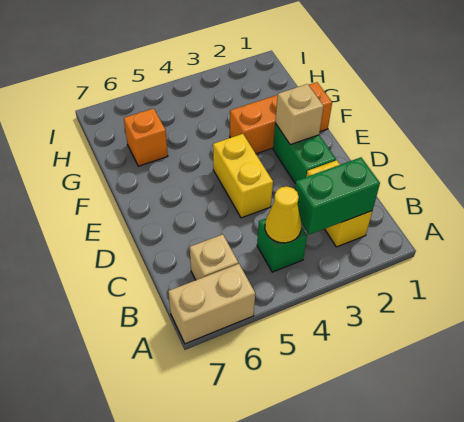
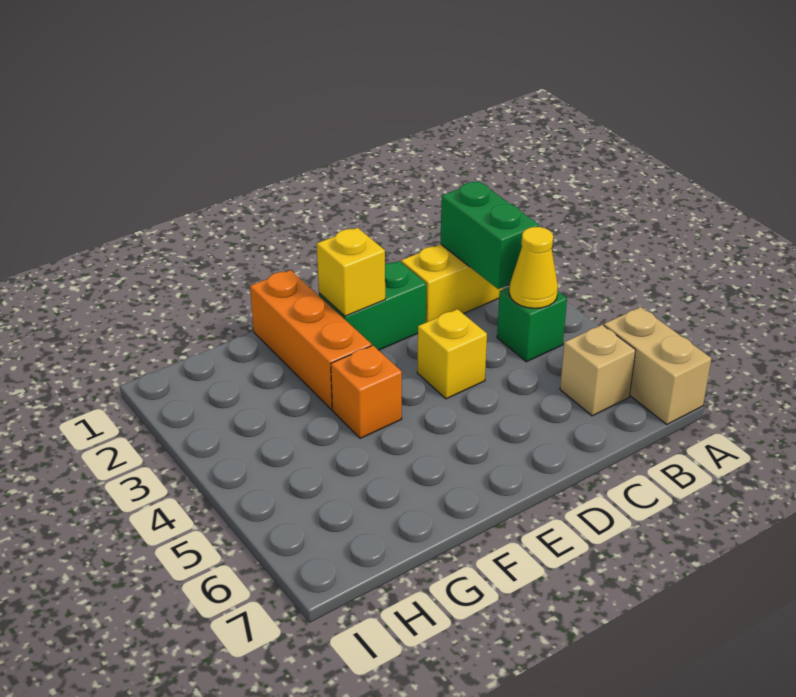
yellow 1x2 brick [213,134,273,218] -> yellow 1x1 brick [417,309,487,399]
tan 1x1 brick [275,84,324,145] -> yellow 1x1 brick [317,228,385,316]
orange 1x1 brick [124,109,168,166] -> orange 1x1 brick moved to [331,345,402,438]

